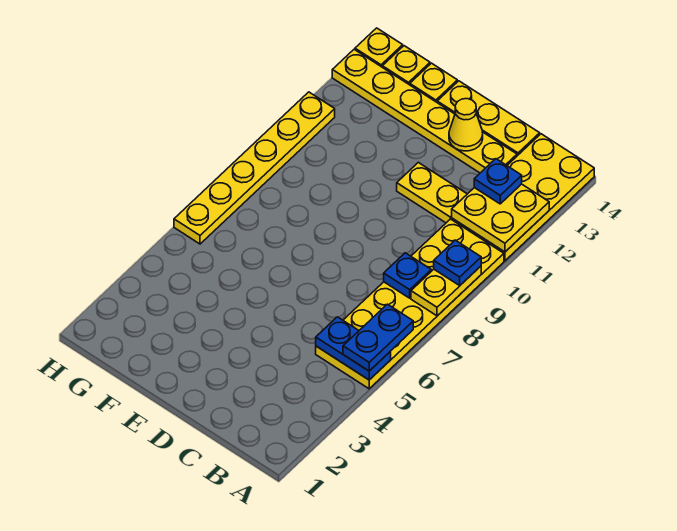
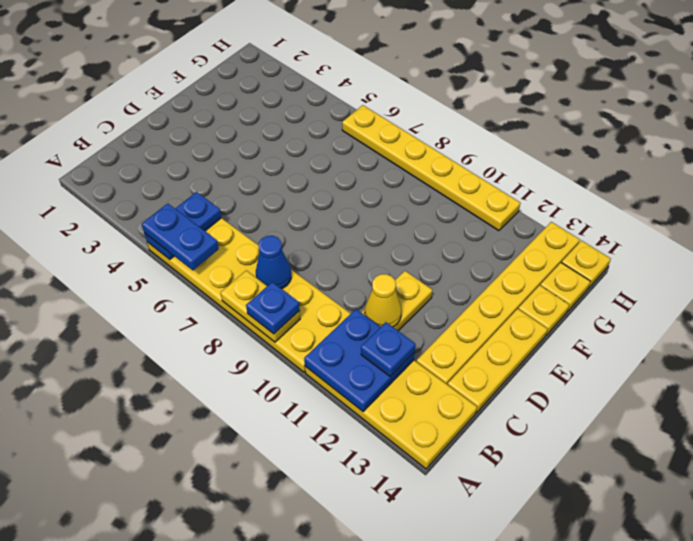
yellow 2x2 plate [452,184,549,252] -> blue 2x2 plate [304,309,415,411]
blue 1x1 plate [384,253,431,298] -> blue 1x1 cone [256,236,291,289]
yellow 1x1 cone [449,99,483,151] -> yellow 1x1 cone moved to [365,274,401,327]

